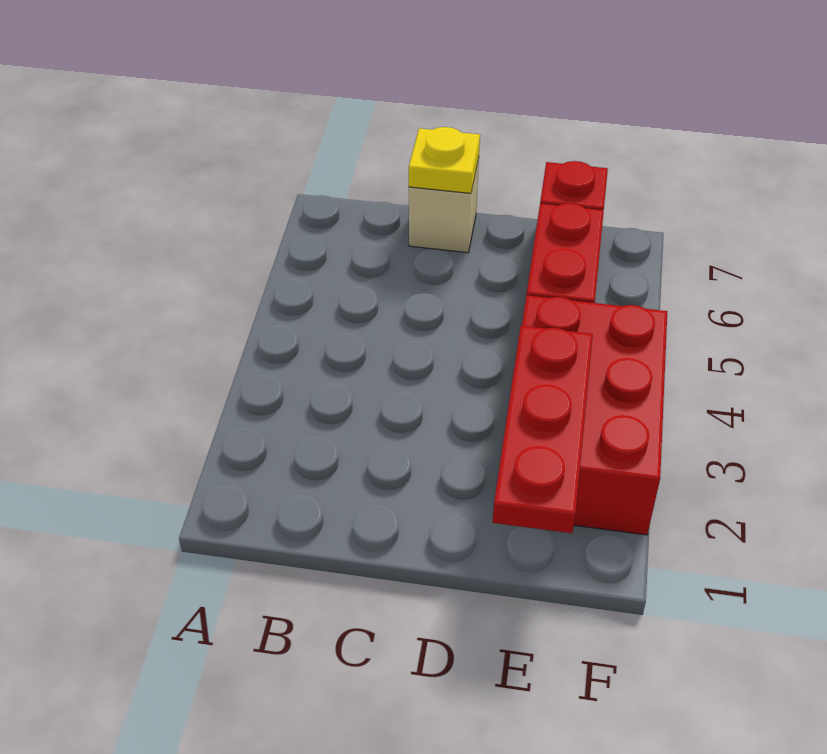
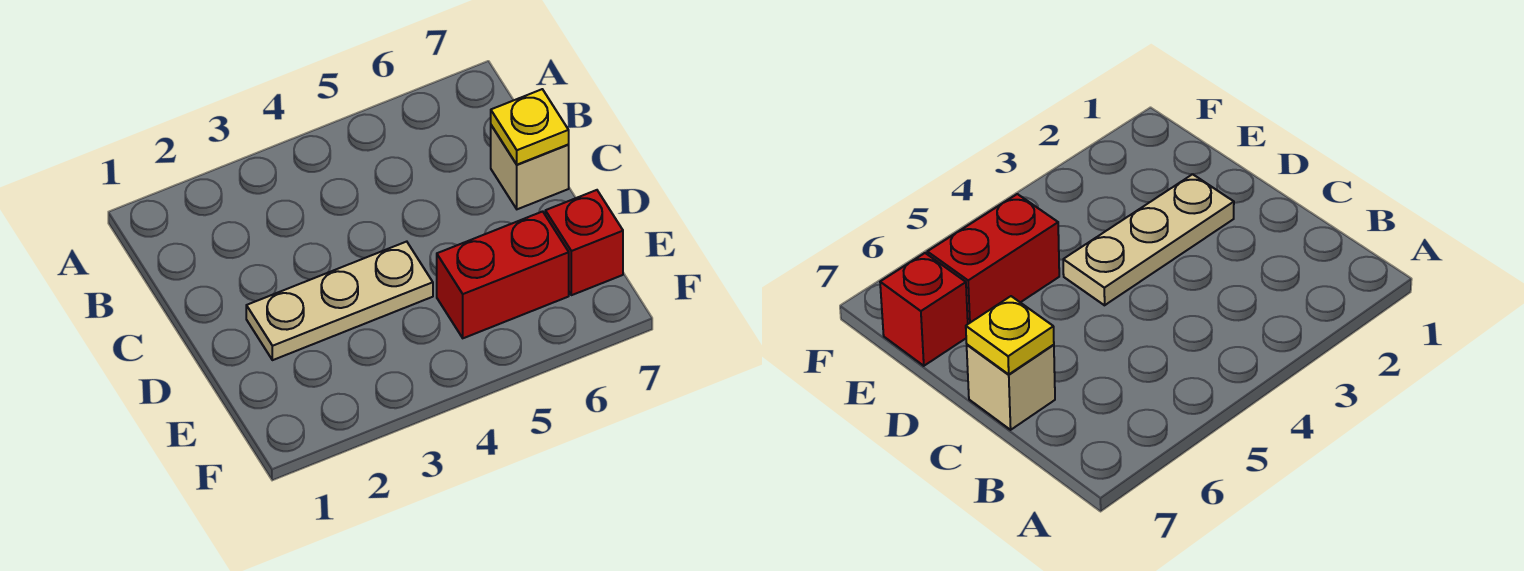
none -> tan 1x3 plate [246,242,433,360]
red 1x3 plate [493,326,593,533] -> none
red 2x3 brick [522,295,667,535] -> none

